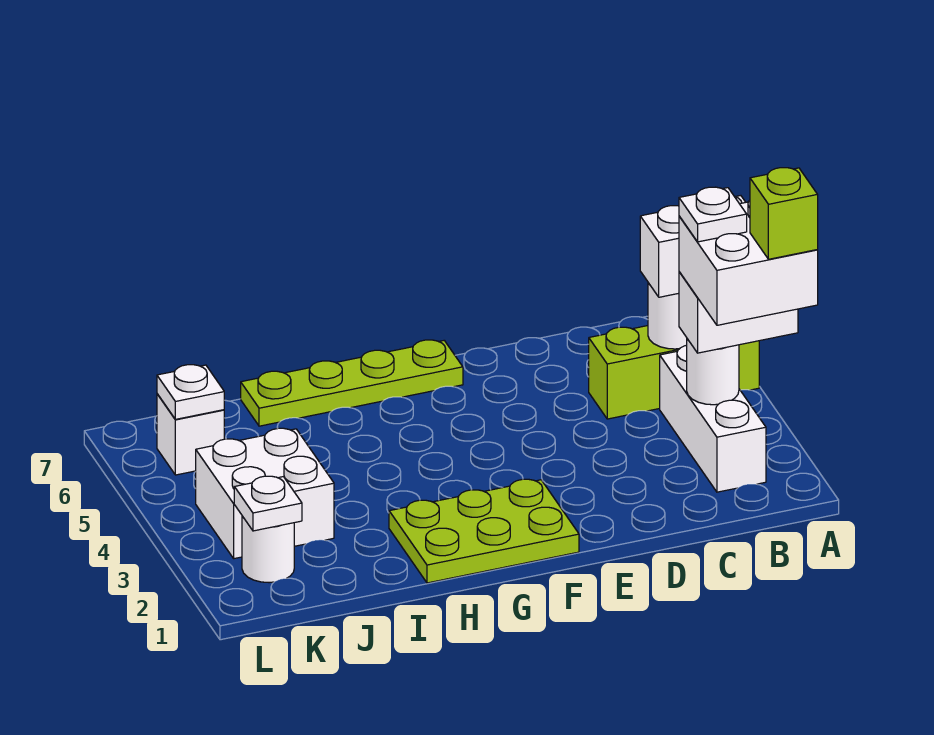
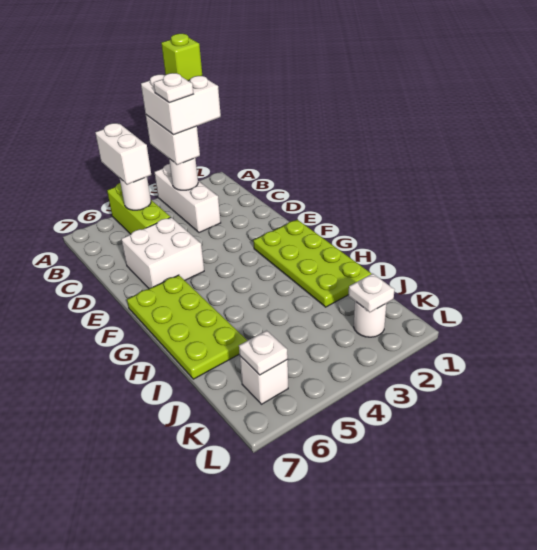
white 1x3 brick [660,345,766,492] -> white 1x3 brick turned to [154,164,221,233]
lime 2x3 plate [389,479,579,583] -> lime 2x4 plate [253,220,371,307]
lime 1x4 plate [241,340,463,426] -> lime 2x4 plate [127,275,247,379]
white 2x2 brick [196,428,334,559] -> white 2x2 brick moved to [121,217,204,289]

